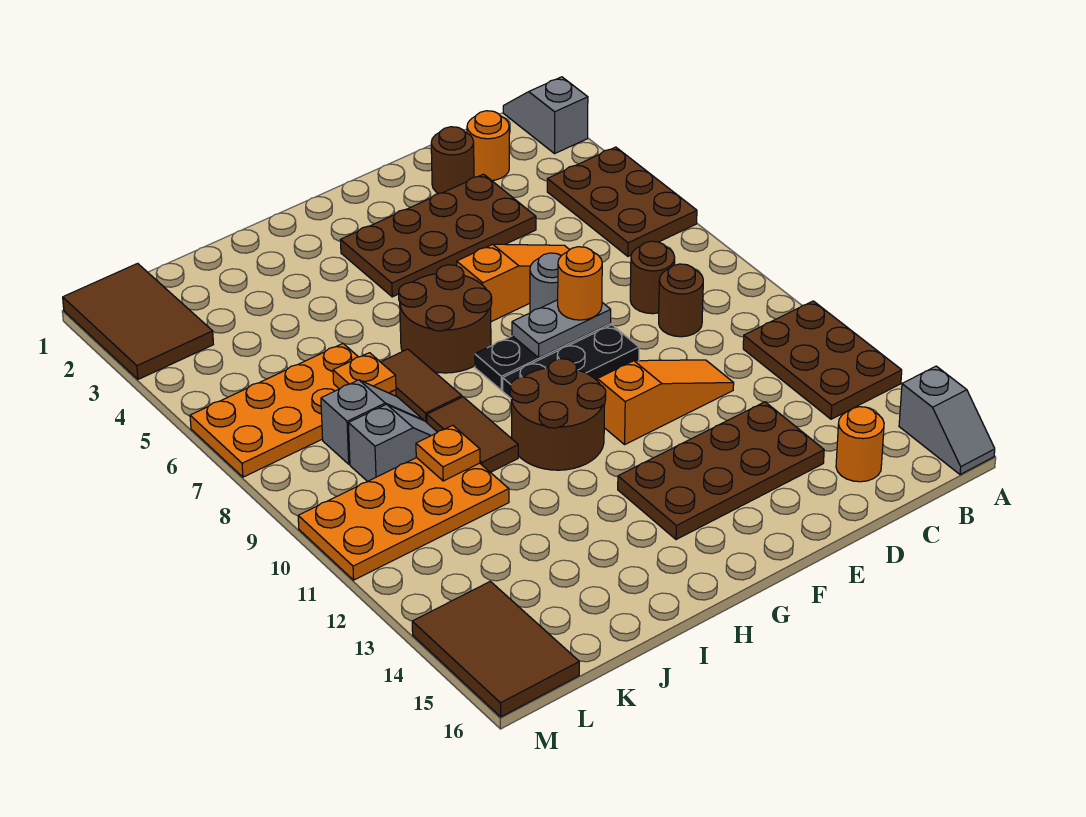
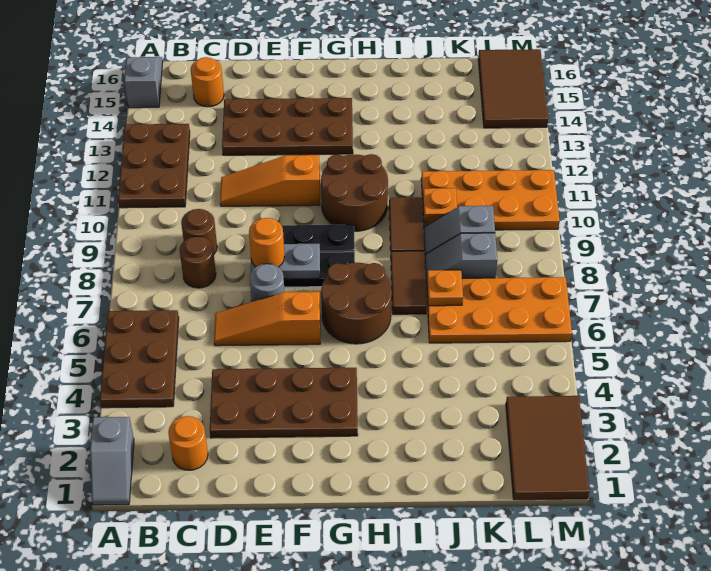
brown 1x1 round brick [431,127,474,194] -> none

